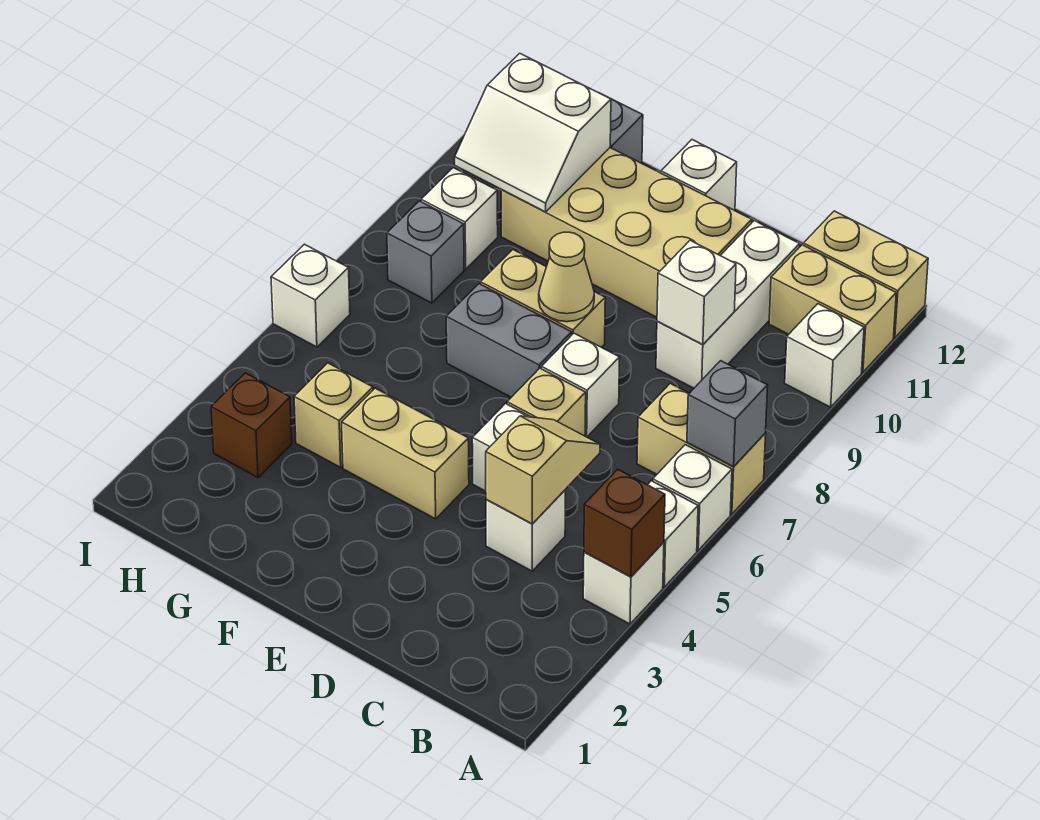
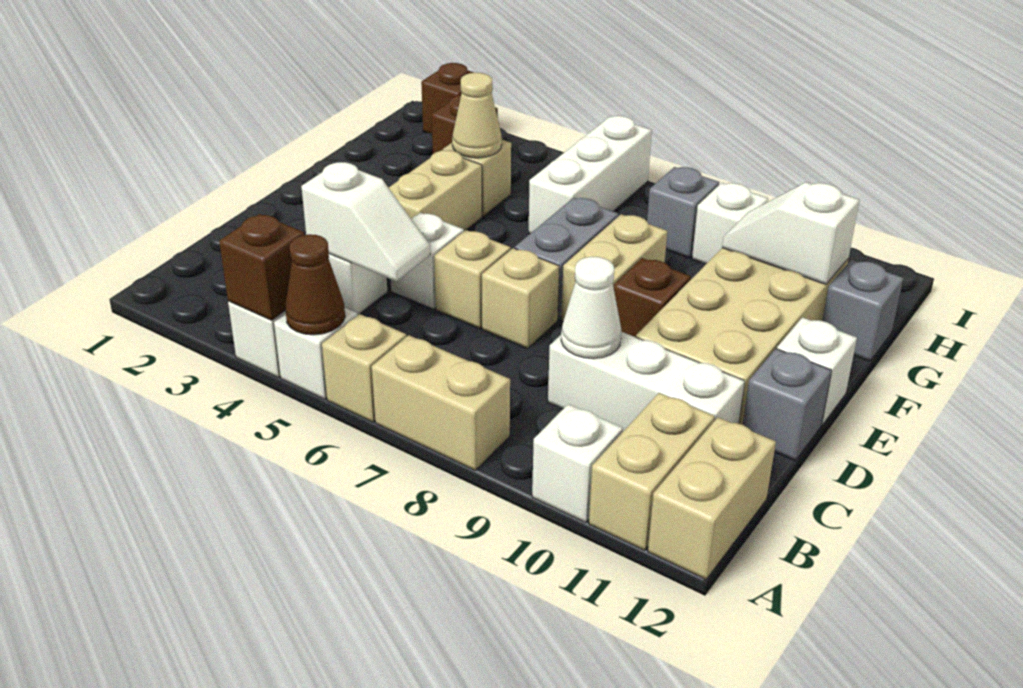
none -> brown 1x1 cone [285,234,345,335]
white 1x1 brick [653,445,732,550] -> tan 1x1 brick [322,314,406,422]
tan 1x2 brick [637,383,766,514] -> tan 1x2 brick turned to [372,335,510,470]
grey 1x1 brick [687,361,768,467] -> grey 1x1 brick moved to [743,349,832,461]
tan 1x2 slope [486,416,600,524] -> white 1x2 slope [301,162,430,281]
white 1x1 brick [657,240,736,345] -> white 1x1 cone [561,257,621,359]
white 1x1 brick [541,333,620,437] -> tan 1x1 brick [482,248,559,349]
tan 1x1 cone [539,232,594,322] -> tan 1x1 cone moved to [452,73,502,158]
none -> brown 1x1 brick [614,258,691,337]
white 2x2 slope [455,53,611,212] -> white 1x2 slope [722,182,860,285]
none -> brown 1x1 brick [421,63,474,133]
white 1x1 brick [271,244,350,347] -> white 1x3 brick [529,116,652,234]

